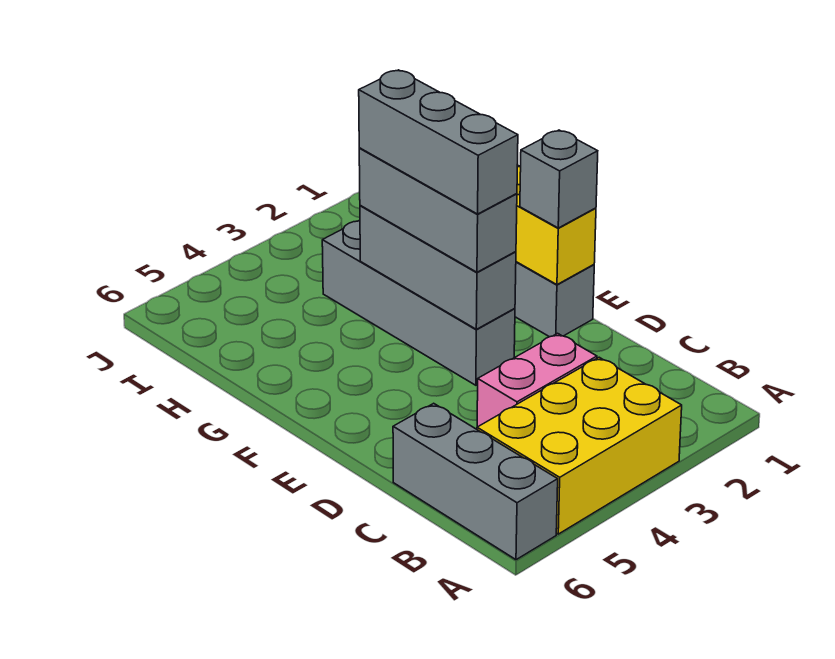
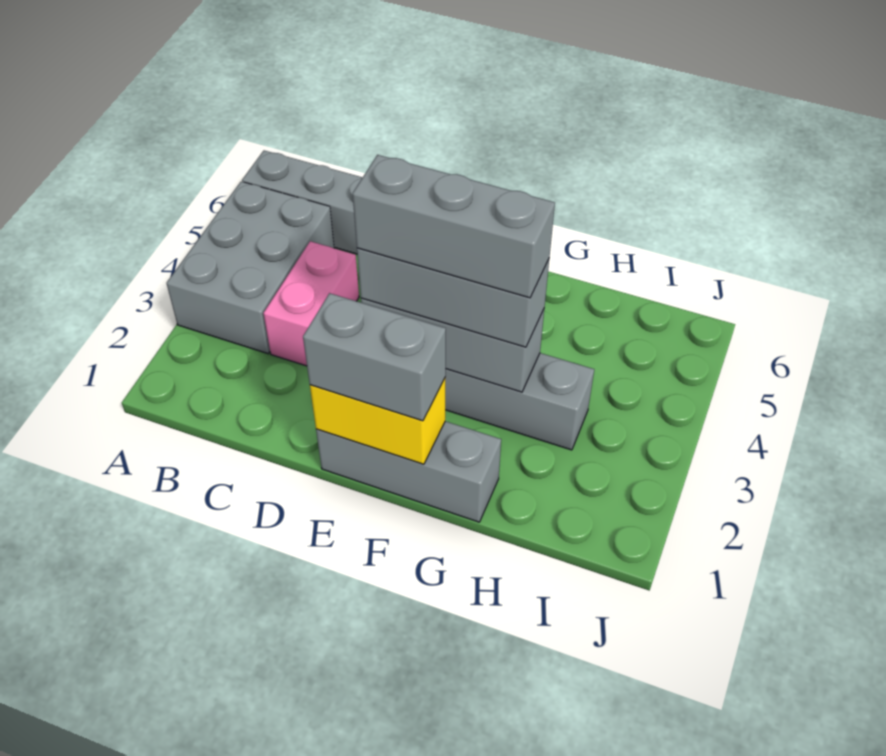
yellow 2x3 brick [477,357,682,534] -> grey 2x3 brick [167,182,334,354]
grey 1x1 brick [520,130,598,228] -> grey 1x2 brick [303,293,446,421]

